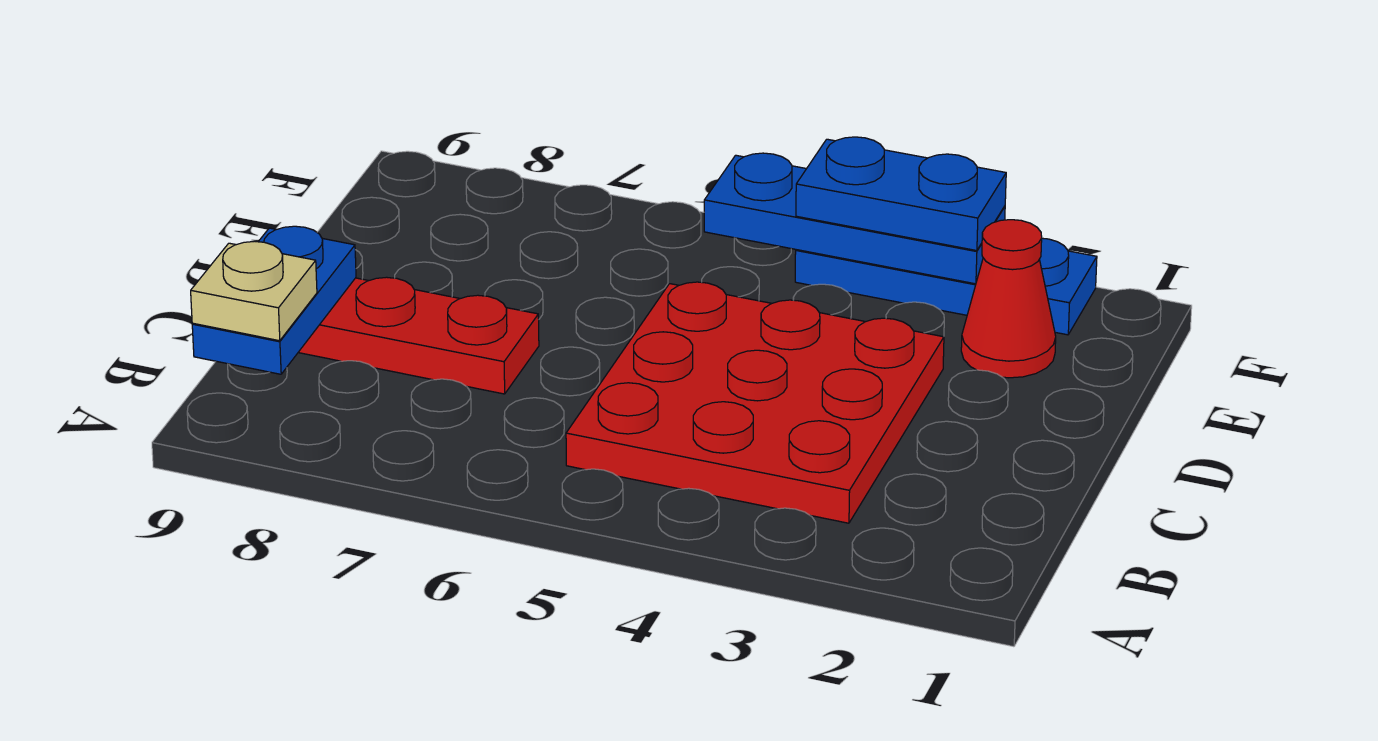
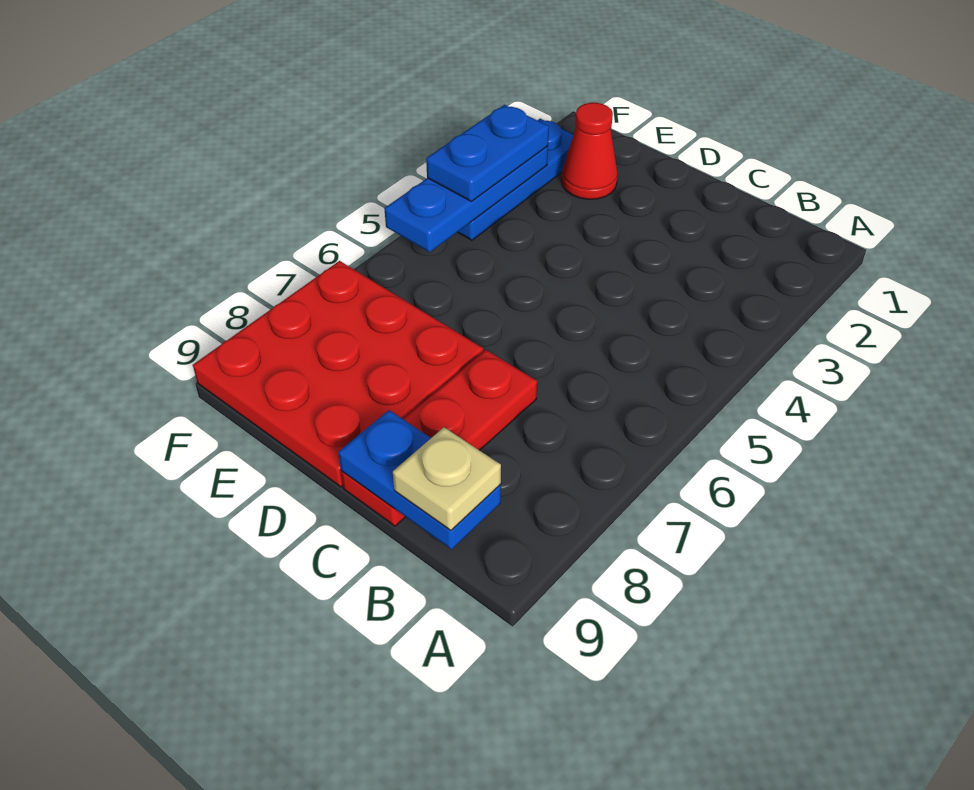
red 3x3 plate [566,282,944,523] -> red 3x3 plate moved to [193,261,484,487]

